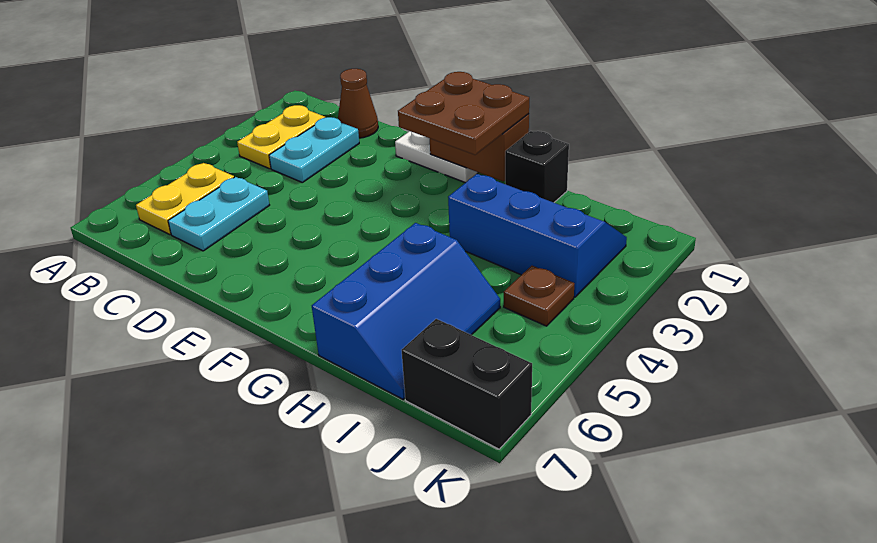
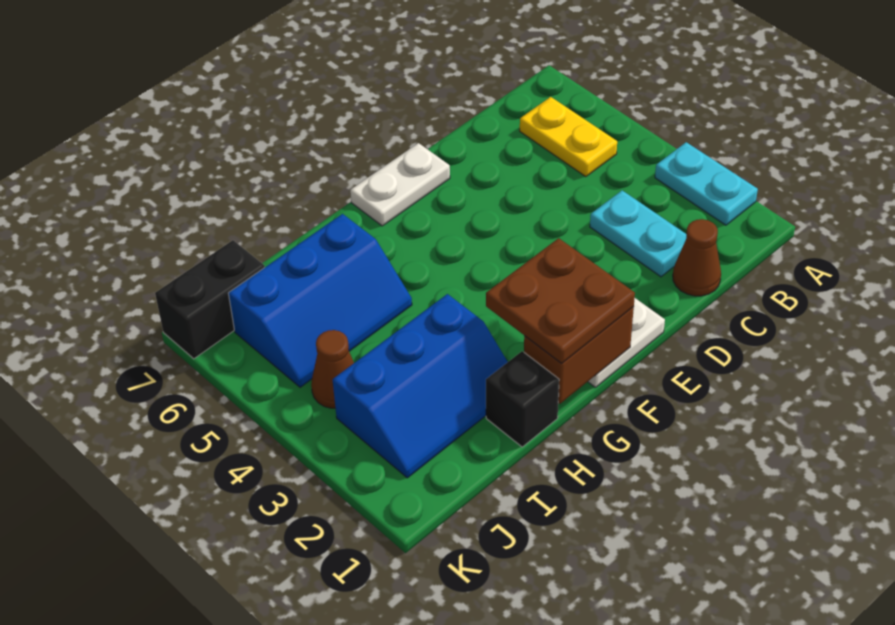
yellow 1x2 plate [237,105,325,169] -> none
cyan 1x2 plate [168,177,269,251] -> cyan 1x2 plate moved to [655,142,758,225]
none -> white 1x2 plate [350,143,450,226]
blue 2x3 slope [312,223,500,399] -> blue 2x3 slope turned to [228,214,412,387]
brown 1x1 plate [504,266,574,326] -> brown 1x1 cone [311,330,354,408]

